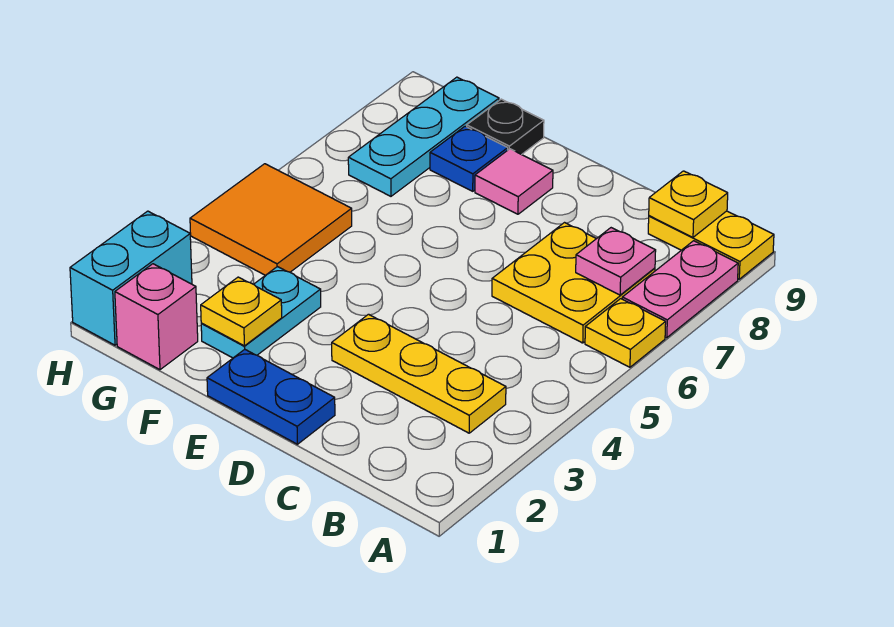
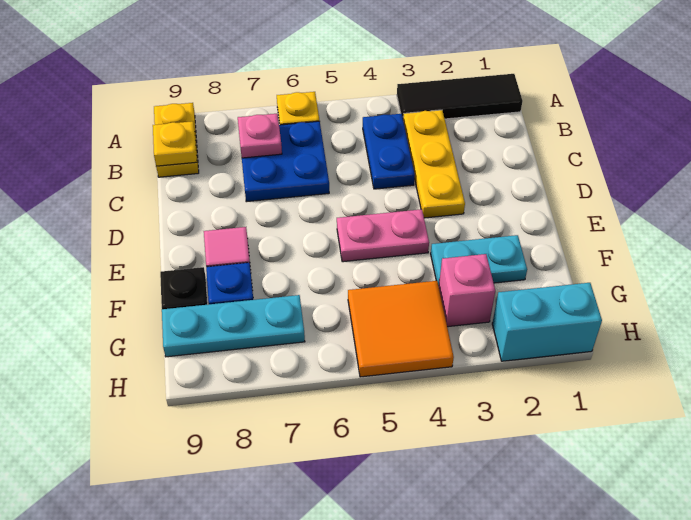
none -> black 1x3 tile [397,74,523,119]
pink 1x2 plate [622,241,738,338] -> pink 1x2 plate moved to [337,209,429,262]
yellow 2x2 plate [492,223,655,343] -> blue 2x2 plate [242,121,329,202]
blue 1x2 plate [207,349,335,444] -> blue 1x2 plate moved to [363,114,415,189]
yellow 1x1 plate [201,277,282,346] -> none
pink 1x1 brick [115,264,198,370] -> pink 1x1 brick moved to [439,254,495,327]

